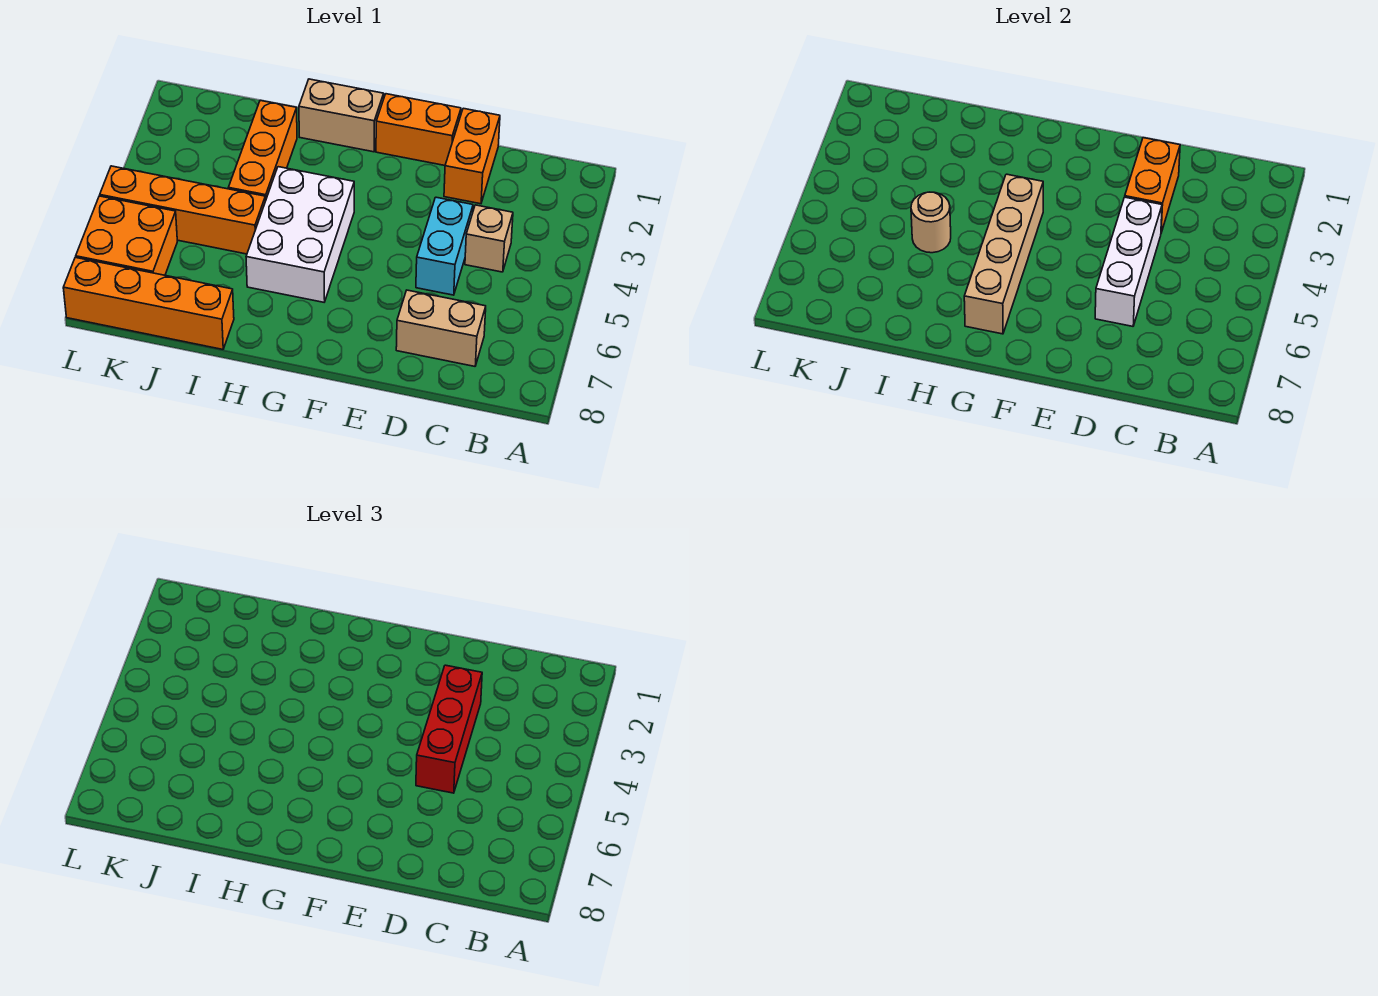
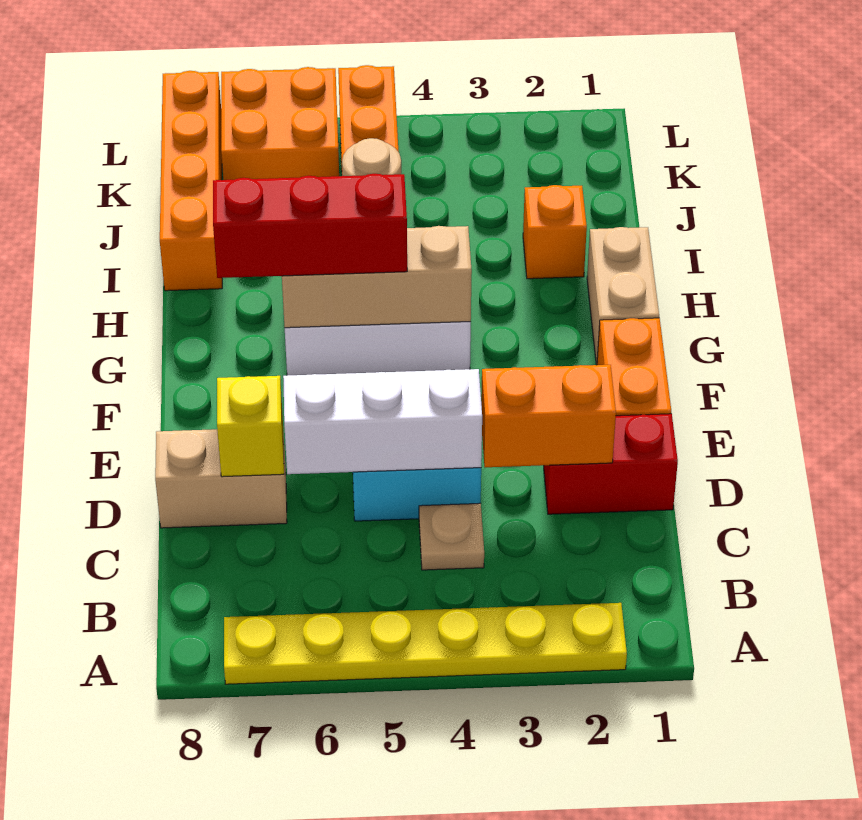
none -> yellow 1x6 plate [224,603,627,684]
tan 1x1 brick [465,205,513,272] -> tan 1x1 plate [419,503,484,570]
tan 1x2 brick [396,290,486,366] -> tan 1x2 brick turned to [155,429,287,528]
orange 1x2 brick [444,108,500,204] -> red 1x2 brick [544,414,678,514]
red 1x3 brick [416,665,482,793] -> red 1x3 brick moved to [213,174,407,278]
none -> yellow 1x1 brick [217,376,284,477]
tan 1x4 brick [964,174,1043,334] -> tan 1x3 brick [282,226,472,328]
orange 1x3 brick [228,100,297,201] -> orange 1x1 brick [523,185,587,279]

